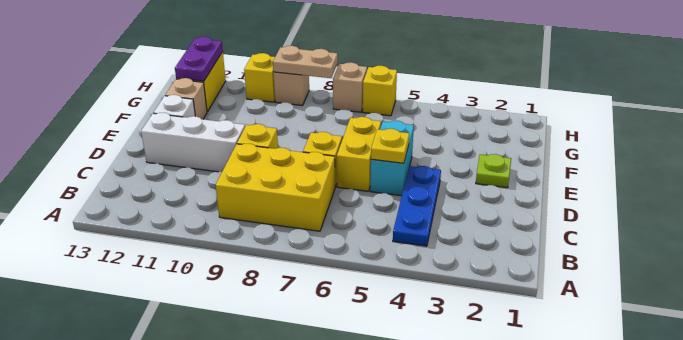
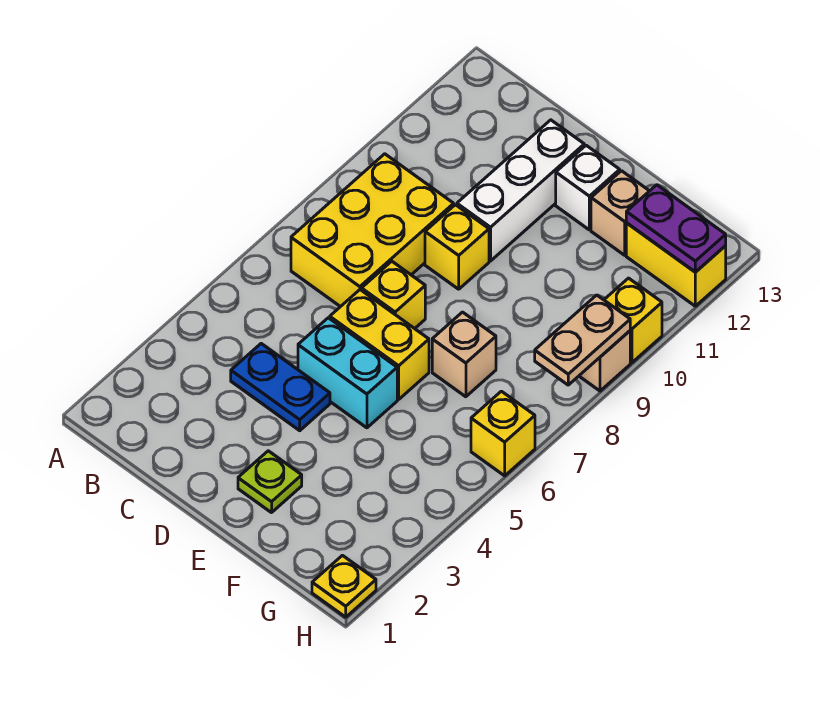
blue 1x3 plate [393,166,441,246] -> blue 1x2 plate [231,344,330,431]
yellow 1x1 plate [371,129,409,163] -> yellow 1x1 plate moved to [312,555,376,617]
tan 1x1 brick [333,62,367,112] -> tan 1x1 brick moved to [432,312,496,397]

